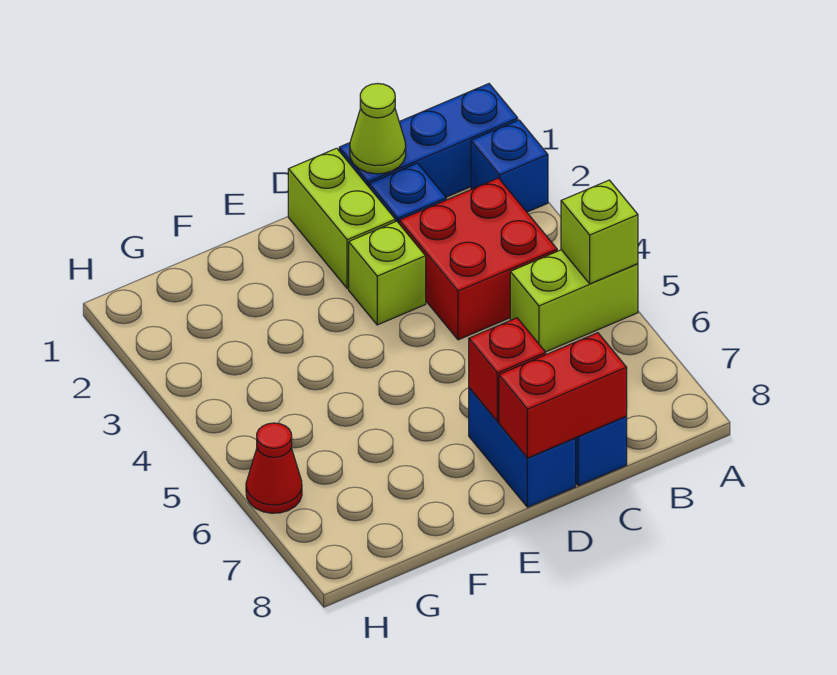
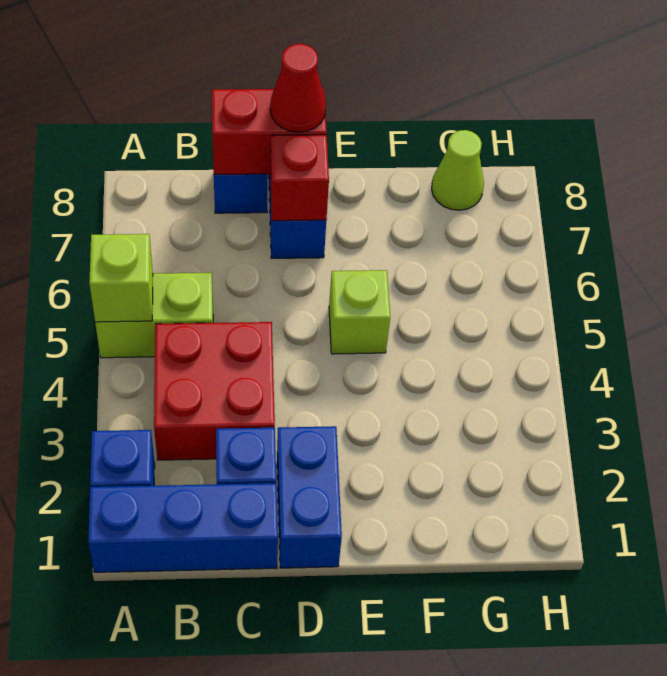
lime 1x1 cone [350,84,406,174] -> lime 1x1 cone moved to [432,130,484,210]
lime 1x2 brick [288,148,395,289] -> blue 1x2 brick [277,426,342,568]
lime 1x1 brick [349,221,426,325] -> lime 1x1 brick moved to [329,270,390,354]
red 1x1 cone [246,423,302,513] -> red 1x1 cone moved to [270,44,326,132]

